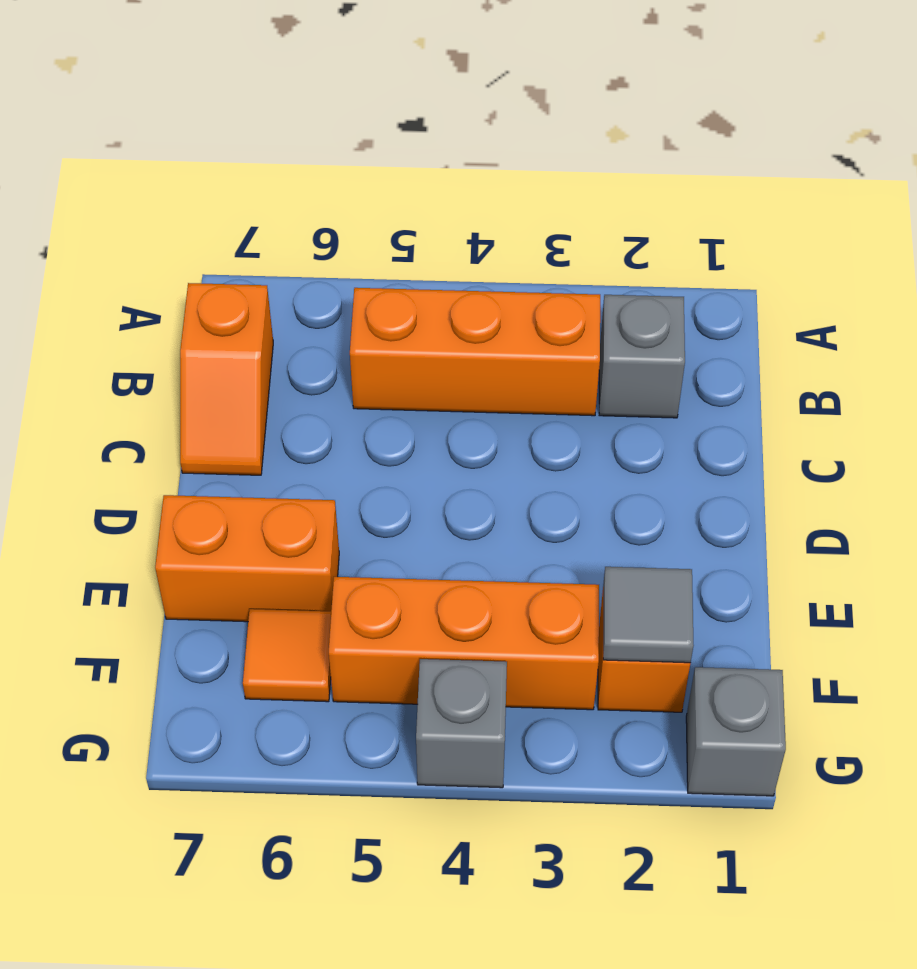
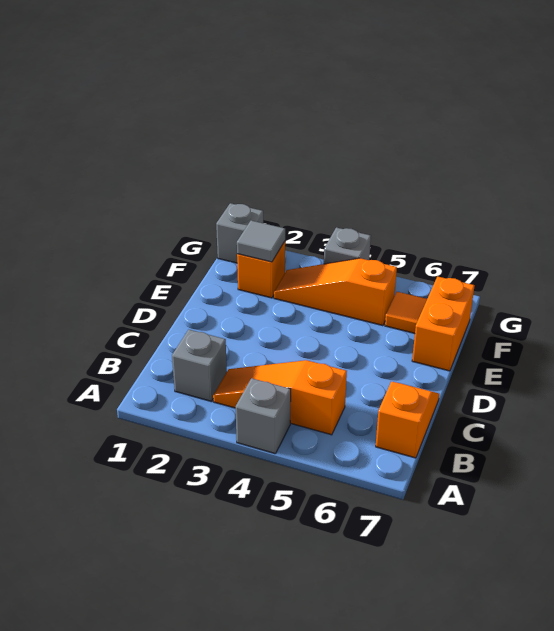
none -> grey 1x1 brick [235,378,291,454]
orange 1x3 brick [350,288,600,416] -> orange 1x3 slope [213,360,347,435]
orange 1x2 brick [155,495,339,622] -> orange 1x2 brick turned to [412,276,475,371]
orange 1x3 brick [329,577,599,710] -> orange 1x3 slope [274,258,397,326]

